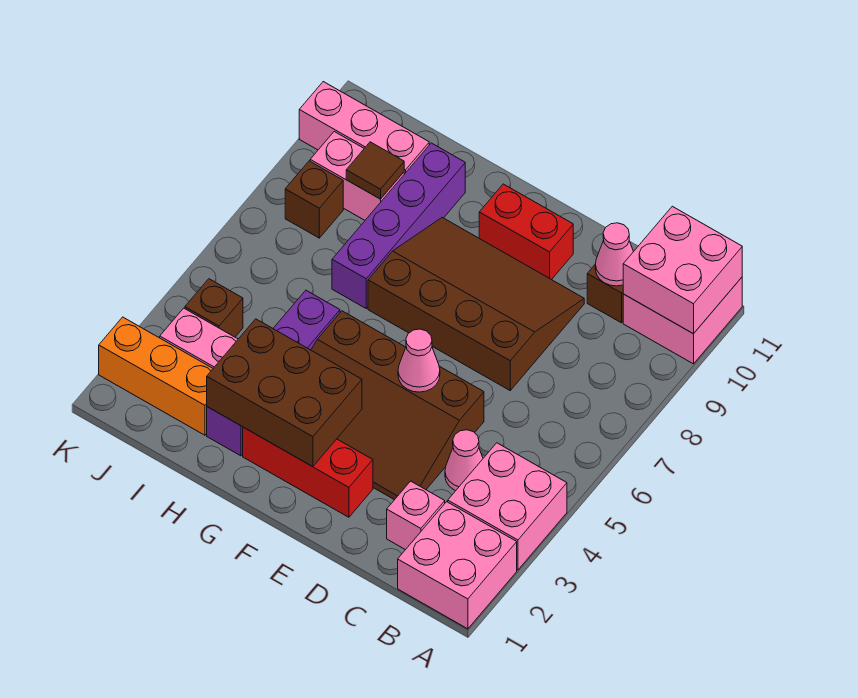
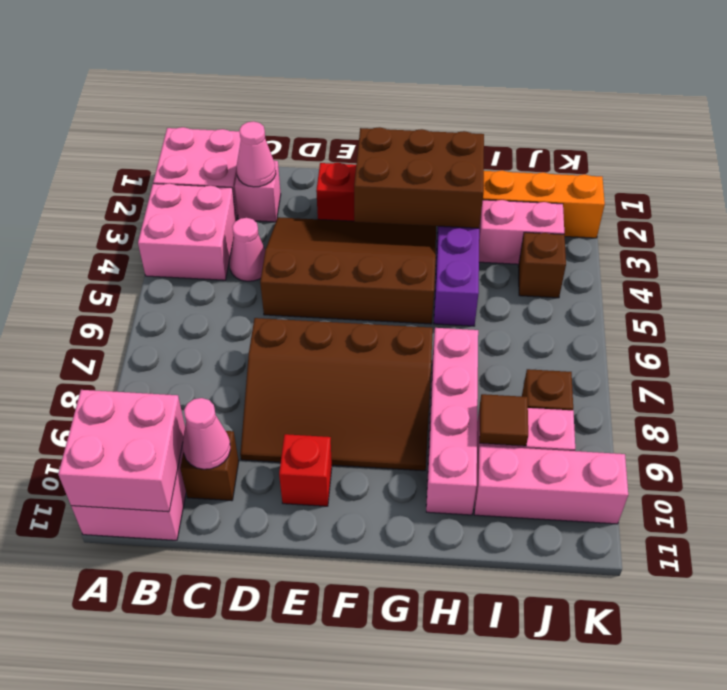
pink 1x1 cone [398,329,440,392] -> pink 1x1 cone moved to [236,121,276,187]
red 1x2 brick [479,184,573,280] -> red 1x1 brick [279,434,332,506]
purple 1x4 brick [332,143,465,308] -> pink 1x4 brick [426,328,478,515]

